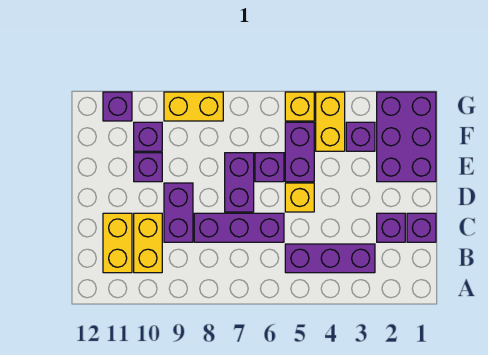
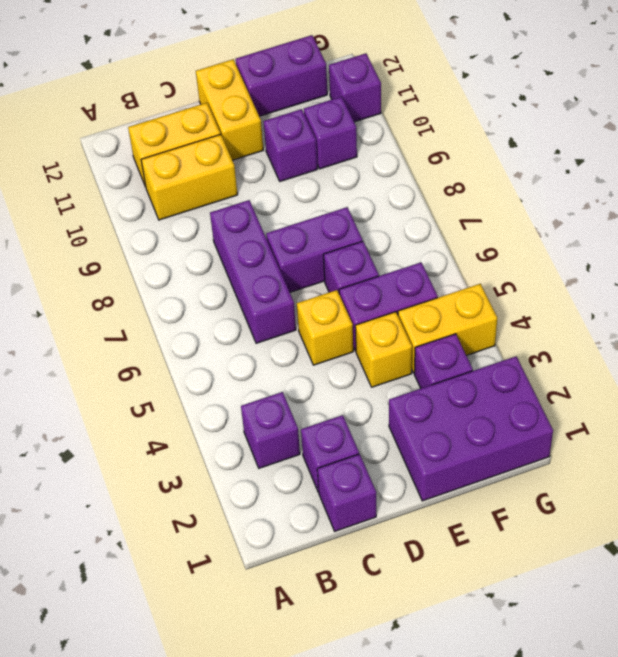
purple 1x3 brick [285,244,375,273] -> purple 1x1 brick [241,392,300,468]
purple 1x2 brick [164,183,193,242] -> purple 1x2 brick moved to [236,35,327,116]
yellow 1x1 brick [285,92,314,121] -> yellow 1x1 brick moved to [355,312,412,387]
yellow 1x2 brick [164,92,223,121] -> yellow 1x2 brick moved to [196,59,263,160]

